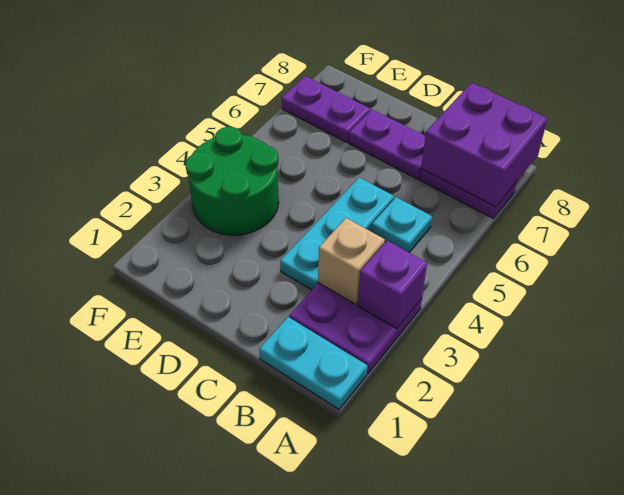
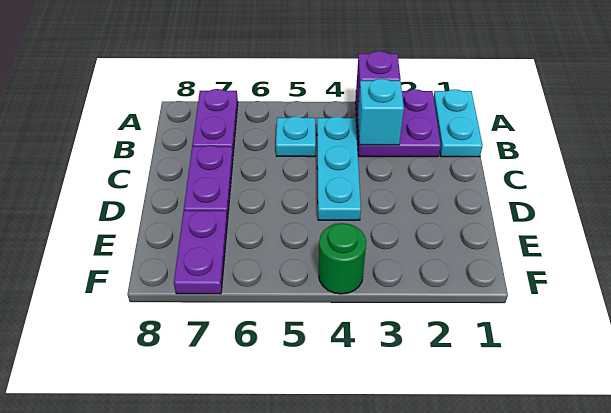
purple 2x2 brick [421,83,547,207] -> none
tan 1x1 brick [318,218,385,305] -> cyan 1x1 brick [358,79,404,145]
cyan 1x3 plate [280,178,394,290] -> cyan 1x3 plate turned to [317,117,361,220]
green 2x2 round brick [185,127,279,235] -> green 1x1 round brick [319,223,366,294]

